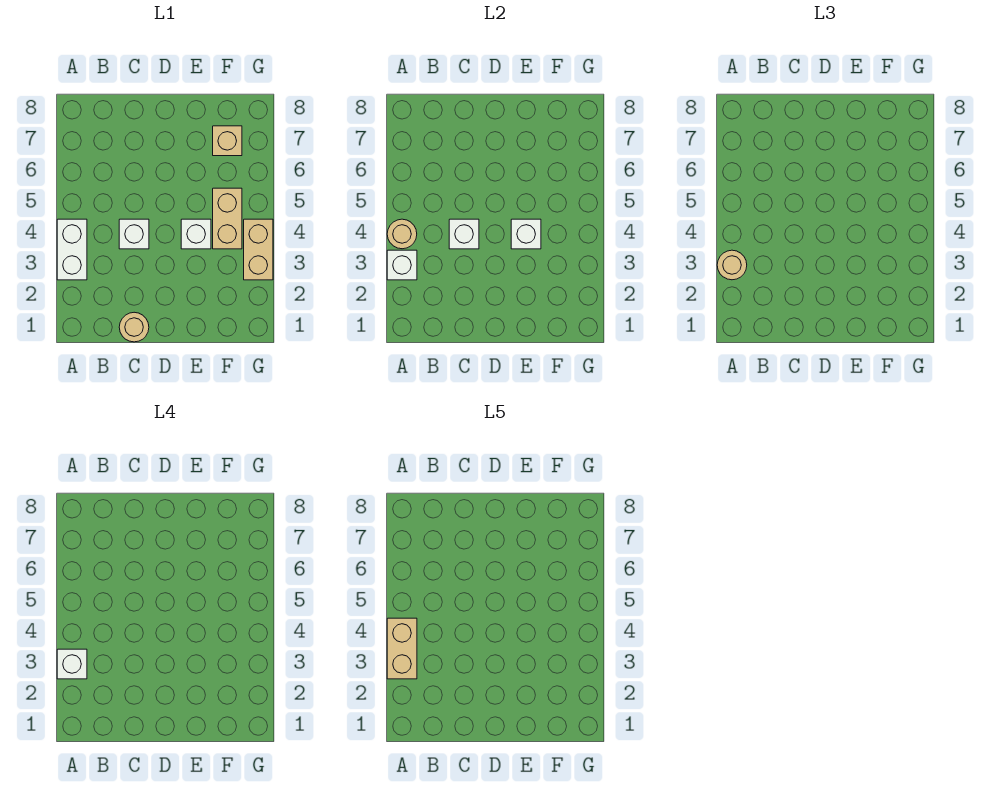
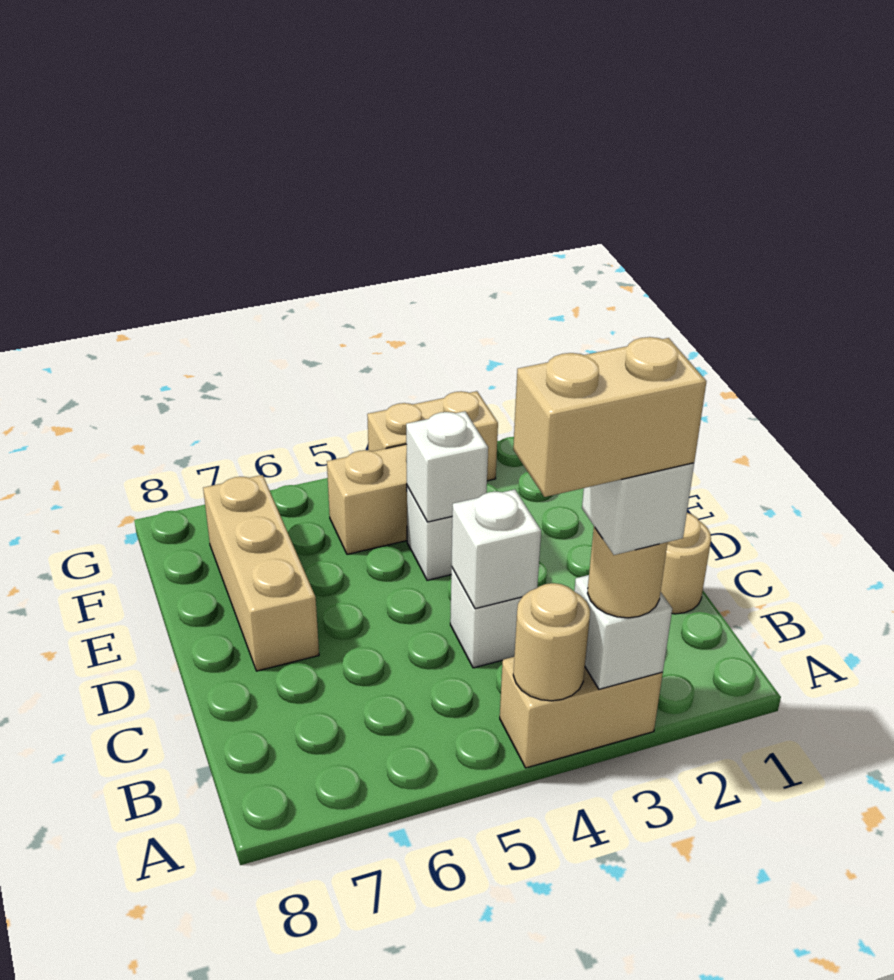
white 1x2 brick [57,219,87,280] -> tan 1x2 brick [500,657,663,768]
tan 1x1 brick [213,126,242,156] -> tan 1x3 brick [203,475,319,671]

